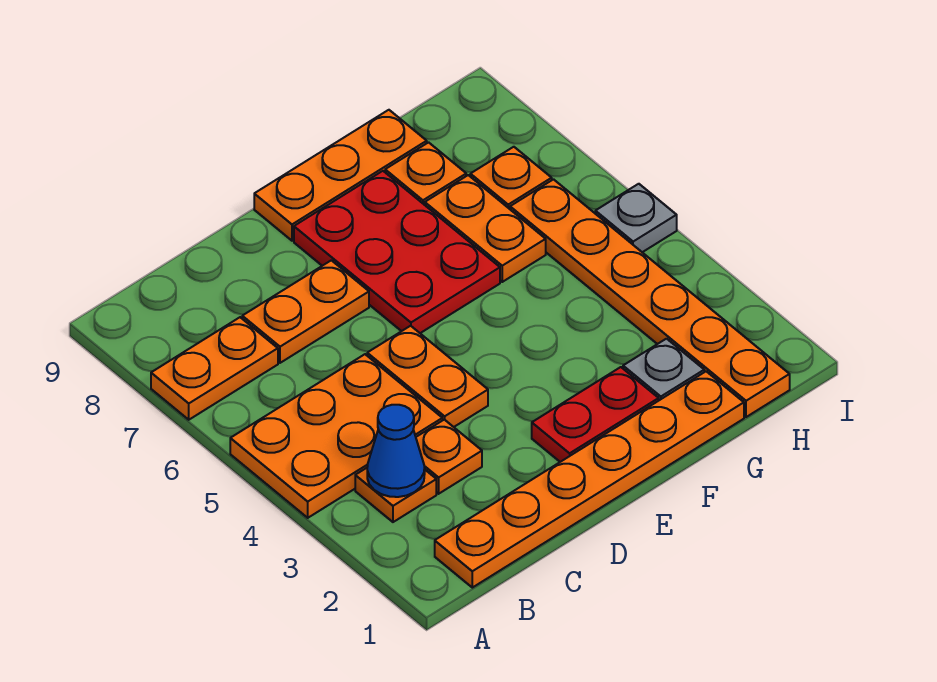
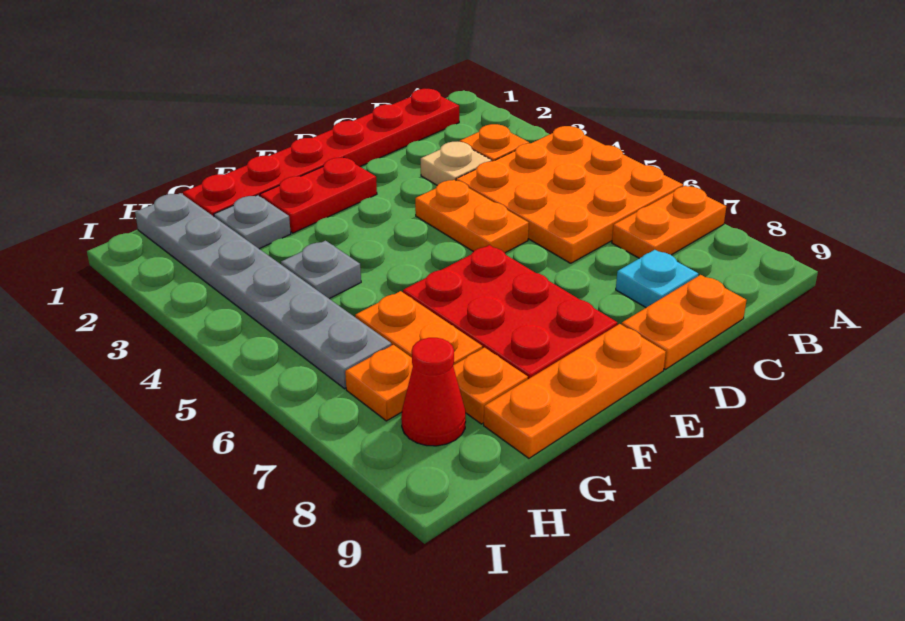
orange 2x3 plate [230,354,442,518] -> orange 3x3 plate [456,126,683,263]
orange 1x6 plate [435,371,744,588] -> red 1x6 plate [183,89,459,216]
blue 1x1 cone [367,405,425,497] -> none
orange 1x1 plate [416,420,482,494] -> tan 1x1 plate [421,142,492,185]
orange 1x2 plate [242,260,369,363] -> orange 1x2 plate moved to [622,275,747,369]
none -> cyan 1x1 plate [616,250,698,307]
orange 1x6 plate [510,179,790,417] -> grey 1x6 plate [135,193,391,389]
none -> red 1x1 cone [401,338,466,446]
grey 1x1 plate [595,184,677,252] -> grey 1x1 plate moved to [281,241,361,299]

